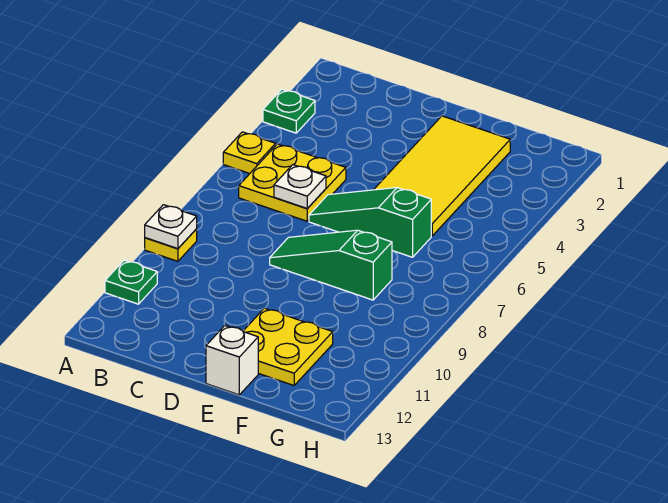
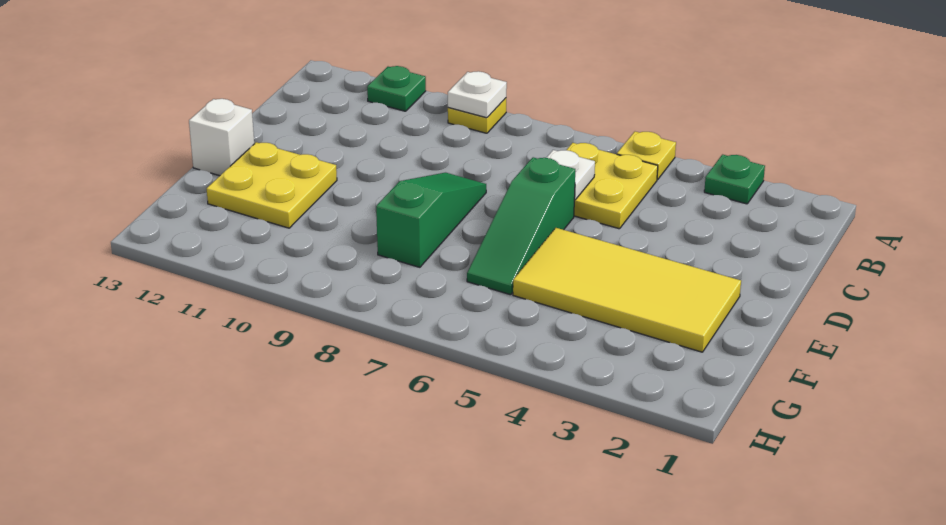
green 1x3 slope [309,188,431,257] -> green 1x3 slope turned to [467,157,575,295]

